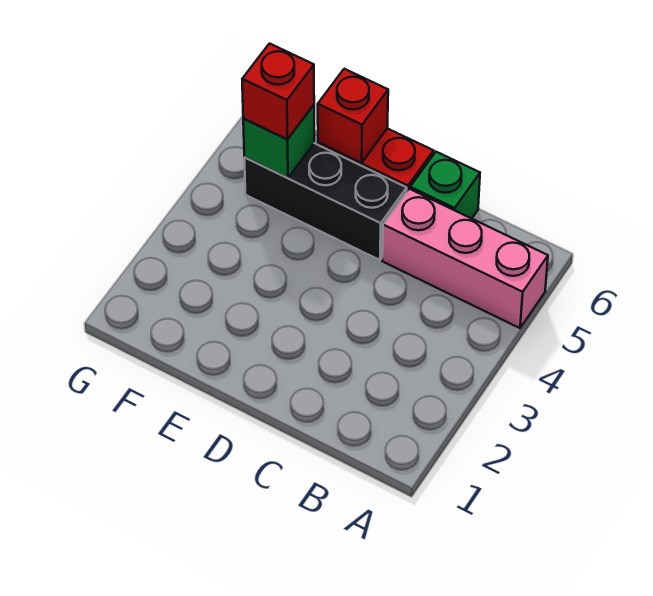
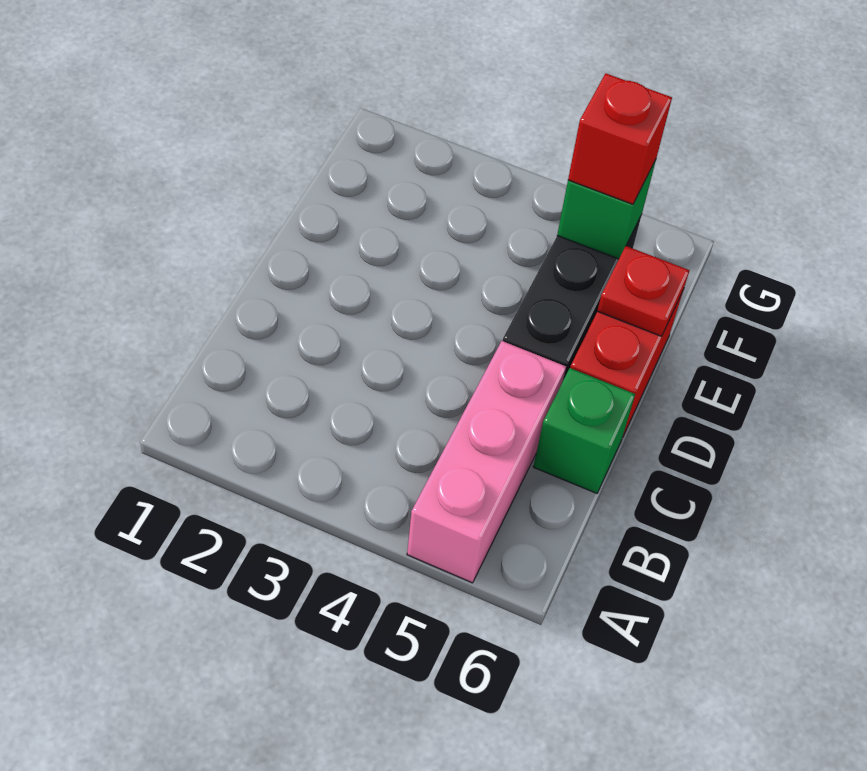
red 1x1 brick [318,69,388,163] -> red 1x1 plate [598,246,690,336]

